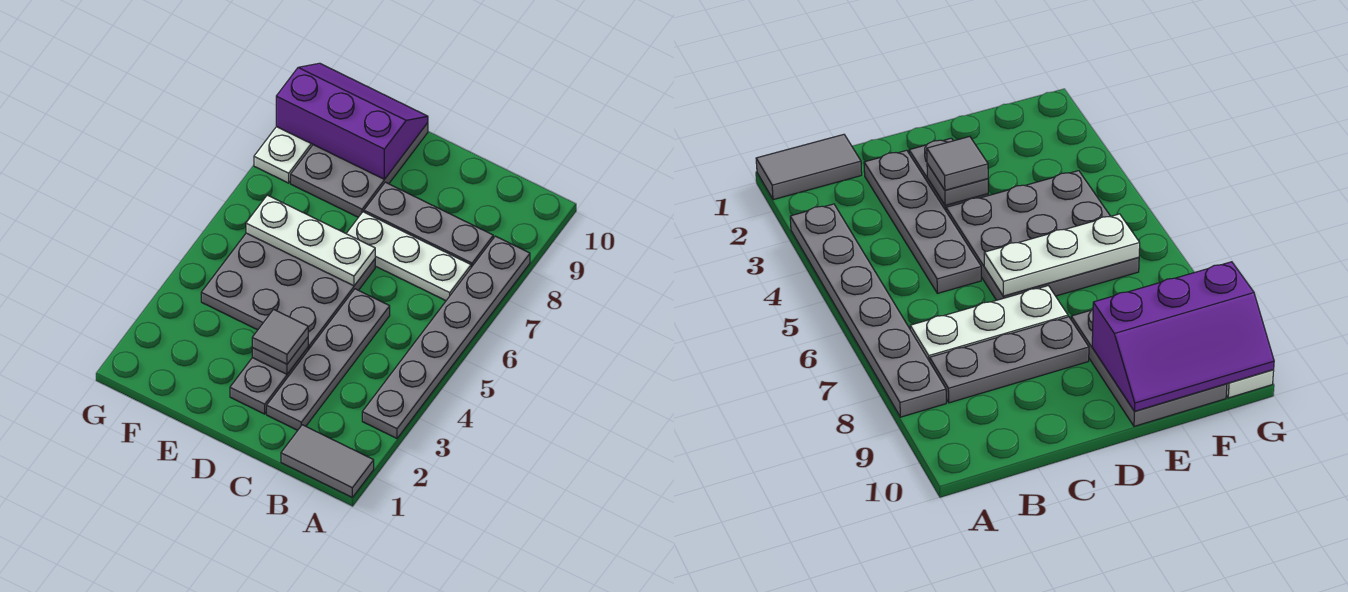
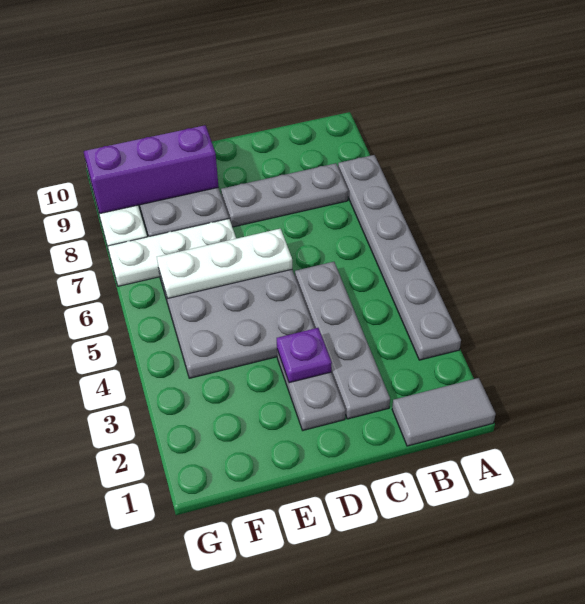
white 1x3 plate [346,212,471,301] -> white 1x3 plate moved to [108,219,236,286]
grey 1x1 plate [252,338,308,374] -> purple 1x1 plate [277,328,332,383]
grey 1x1 tile [252,309,308,364] -> none

